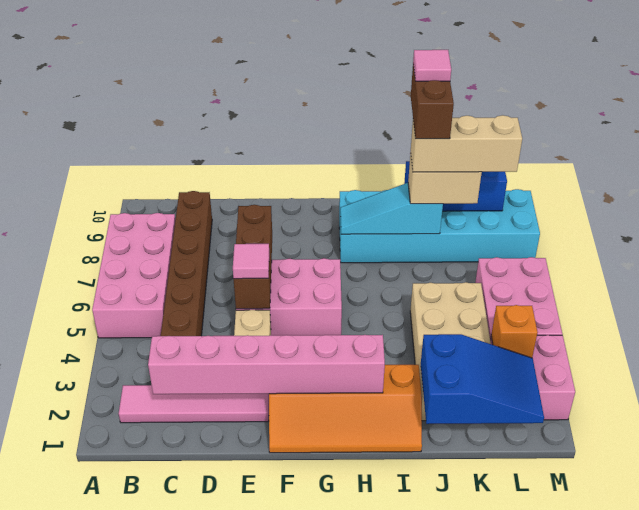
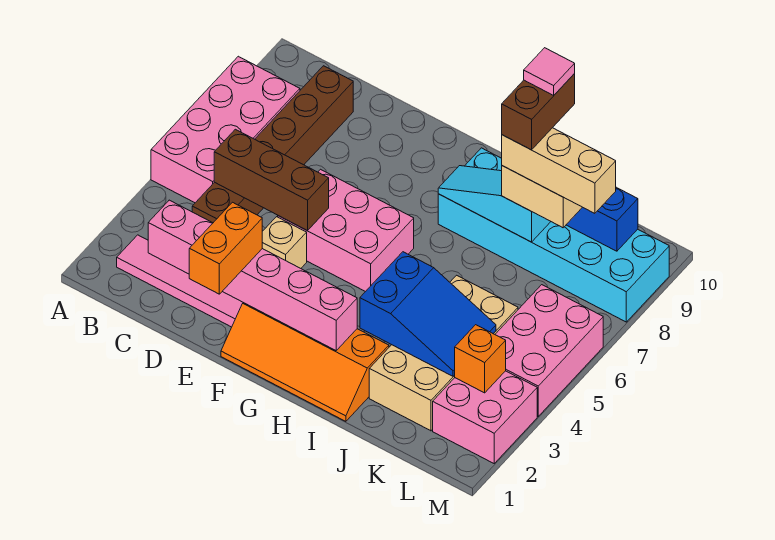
none -> orange 1x2 brick [189,202,262,294]
brown 1x3 brick [234,205,272,309] -> brown 1x3 brick turned to [214,129,329,231]
pink 1x1 tile [233,244,269,279] -> none
blue 2x3 slope [421,334,544,424] -> blue 2x3 slope moved to [360,252,496,376]

